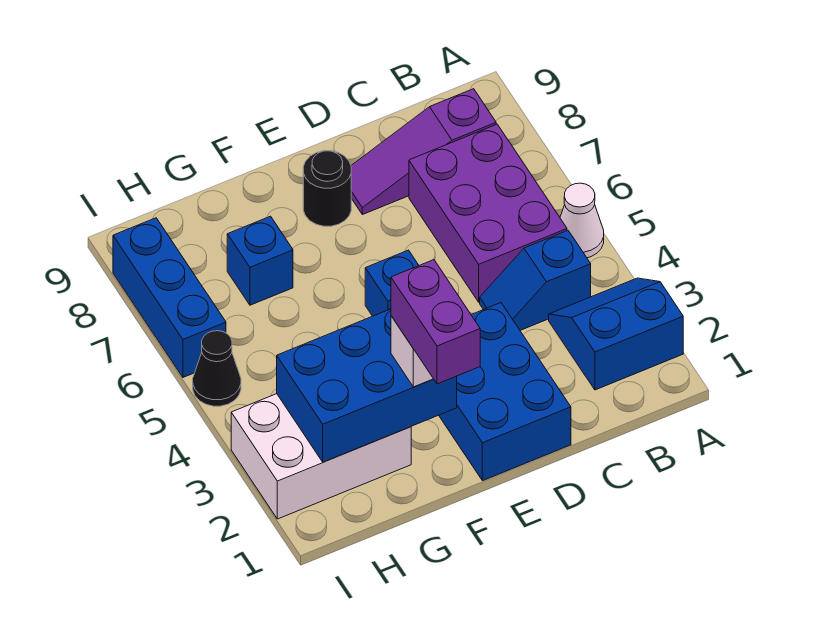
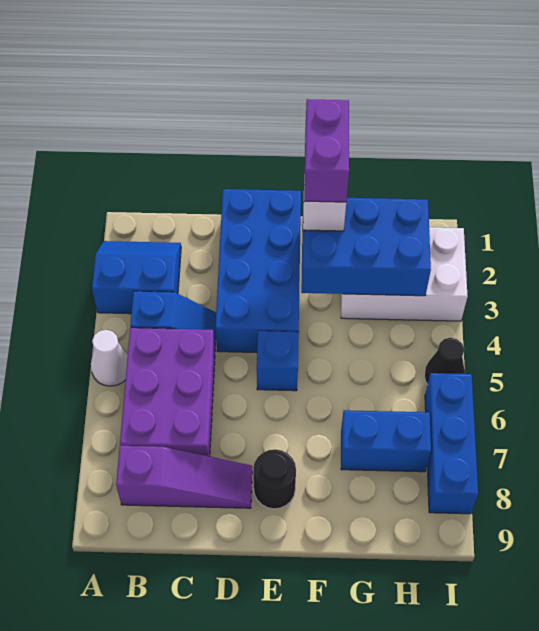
blue 2x2 slope [549,278,683,390] -> blue 2x2 slope turned to [92,241,181,314]
blue 2x3 brick [439,303,571,481] -> blue 2x4 brick [215,189,301,352]
blue 1x1 brick [227,216,293,305] -> blue 1x2 brick [341,410,431,472]

